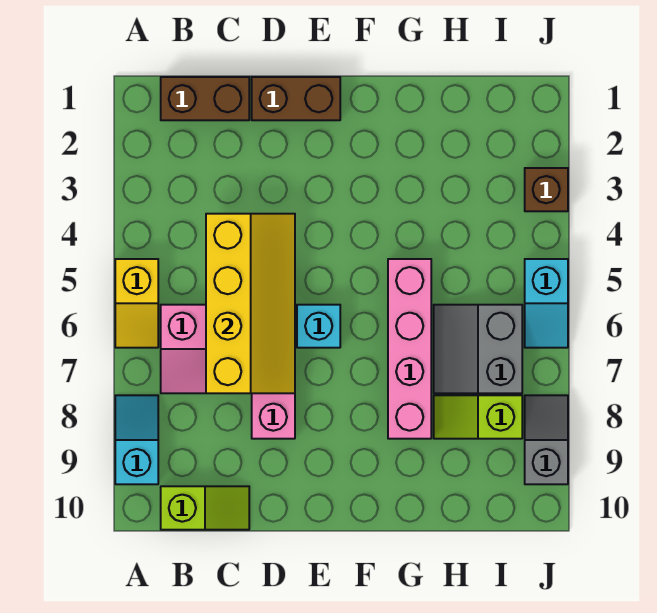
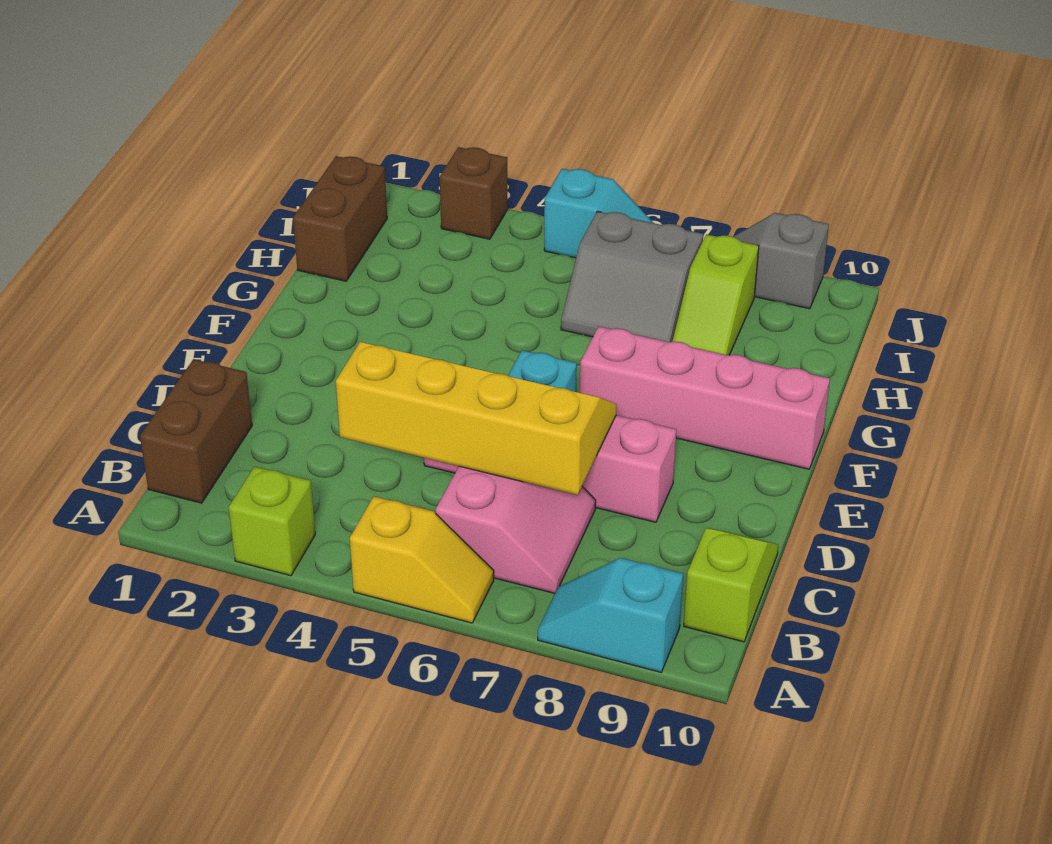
none -> lime 1x1 brick [229,467,315,576]
brown 1x2 brick [252,77,340,120] -> brown 1x2 brick moved to [293,156,387,281]
pink 1x4 brick [388,259,431,439] -> pink 1x4 brick moved to [580,326,830,469]

